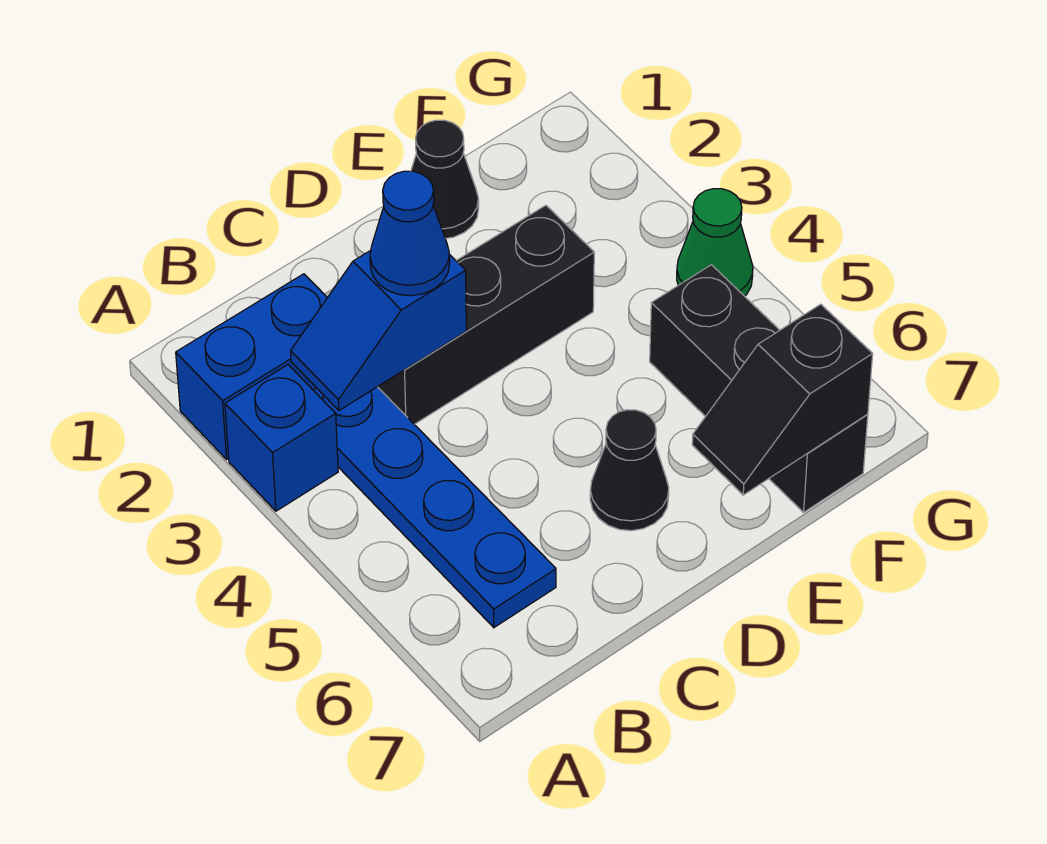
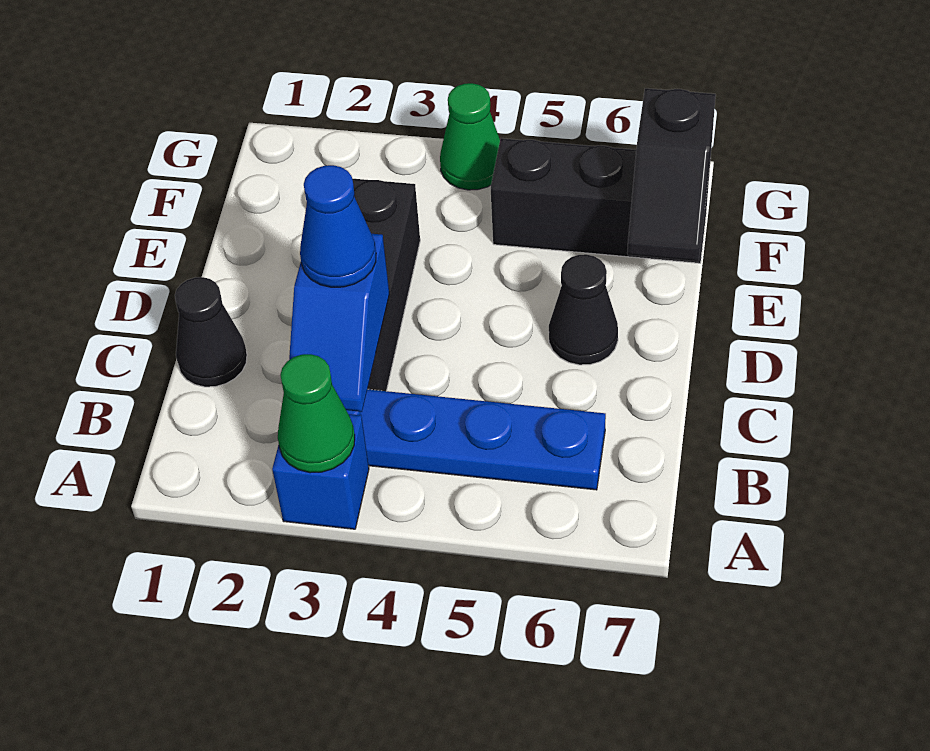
blue 1x2 brick [176,274,327,459] -> none
none -> green 1x1 cone [278,354,355,473]
black 1x1 cone [411,120,479,238] -> black 1x1 cone moved to [175,277,247,387]

